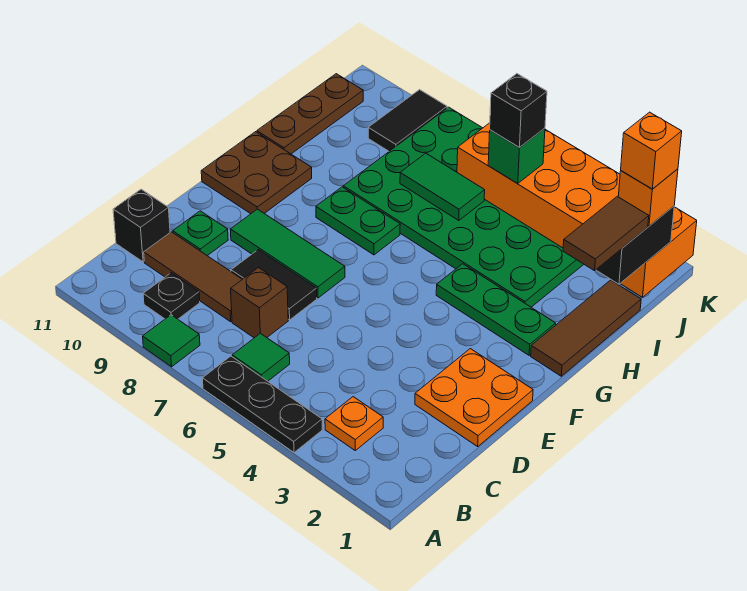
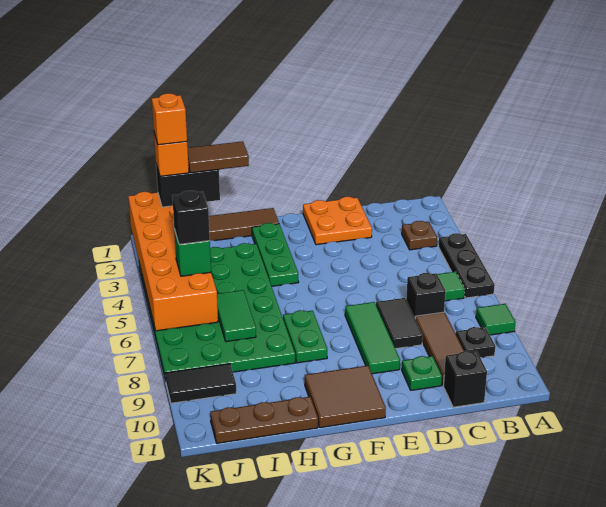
orange 1x1 plate [325,397,383,450] -> brown 1x1 plate [402,221,437,250]
brown 1x1 brick [231,268,288,338] -> black 1x1 brick [406,273,446,318]
brown 2x2 plate [201,132,312,214] -> brown 2x2 tile [305,366,386,428]

